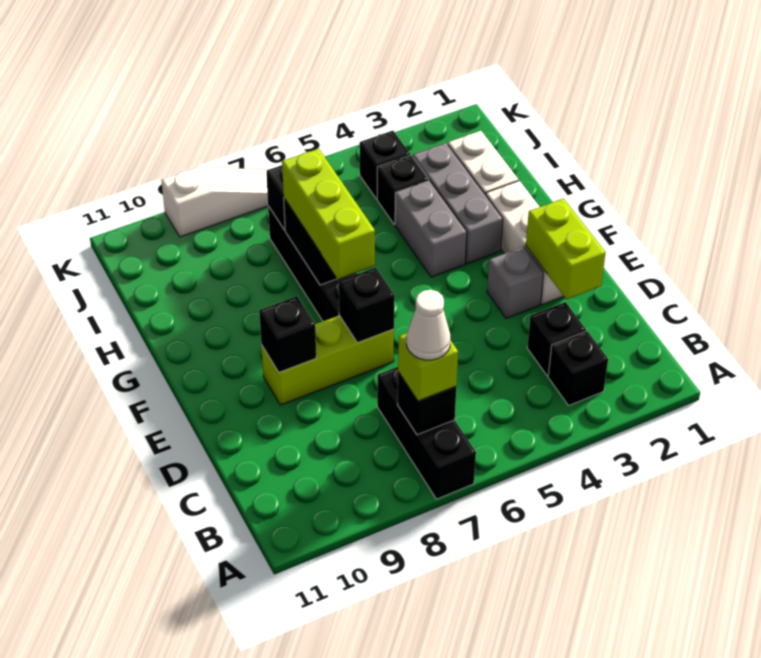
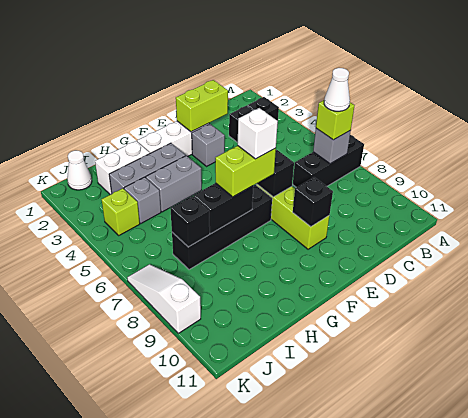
black 1x1 brick [397,372,456,435] -> grey 1x1 brick [313,128,351,164]
lime 1x3 brick [282,149,375,279] -> lime 1x2 brick [215,146,276,197]
none -> white 1x1 brick [238,108,278,159]
black 1x1 brick [377,155,429,224] -> grey 1x1 brick [124,177,161,223]
none -> white 1x1 cone [67,150,92,190]
black 1x1 brick [360,131,410,199] -> lime 1x1 brick [102,188,140,235]

